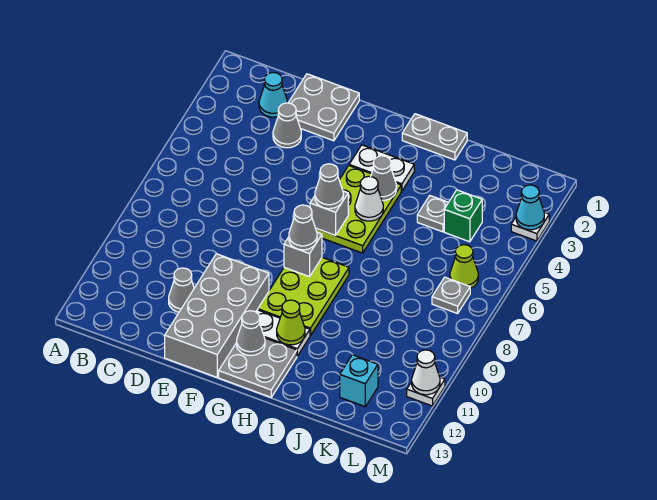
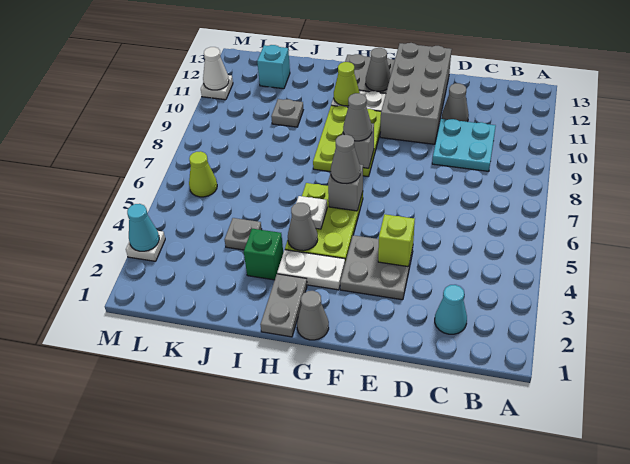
none -> cyan 2x2 plate [432,119,496,171]
grey 2x2 plate [288,74,359,141] -> grey 2x2 plate moved to [340,235,413,300]
grey 1x1 cone [273,103,301,148] -> grey 1x1 cone moved to [297,291,329,340]
none -> lime 1x1 brick [378,214,415,267]
grey 1x2 plate [402,114,467,160] -> grey 1x2 plate turned to [260,274,307,337]
white 1x1 cone [355,176,383,221] -> white 1x1 plate [296,196,327,229]
green 1x1 brick [444,190,482,242] -> green 1x1 brick moved to [244,229,283,280]
grey 1x1 plate [432,277,470,314] -> grey 1x1 plate moved to [271,99,303,127]

